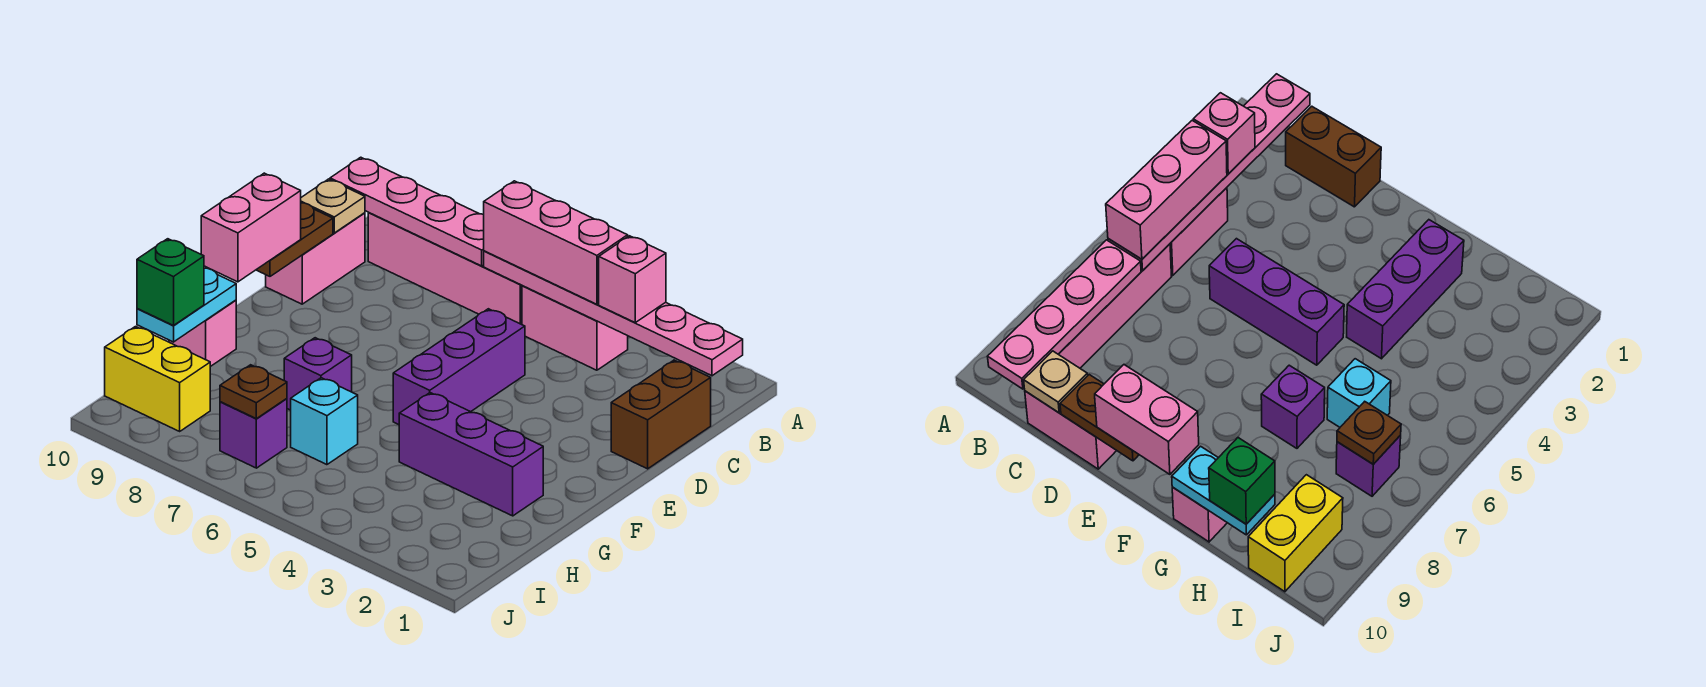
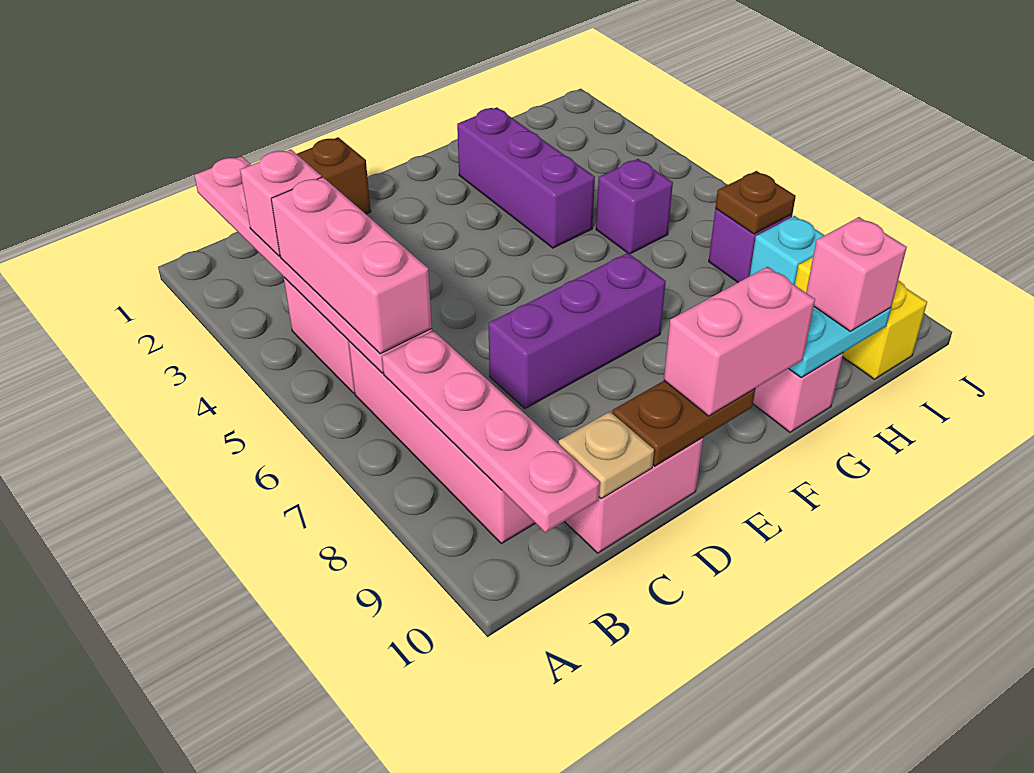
purple 1x3 brick [393,309,525,425] -> purple 1x3 brick moved to [488,253,666,409]
purple 1x1 brick [284,338,352,410] -> purple 1x1 brick moved to [596,159,673,254]
cyan 1x1 brick [291,378,358,465] -> cyan 1x1 brick moved to [750,216,824,285]
green 1x1 brick [137,239,204,326] -> pink 1x1 brick [806,217,907,331]

